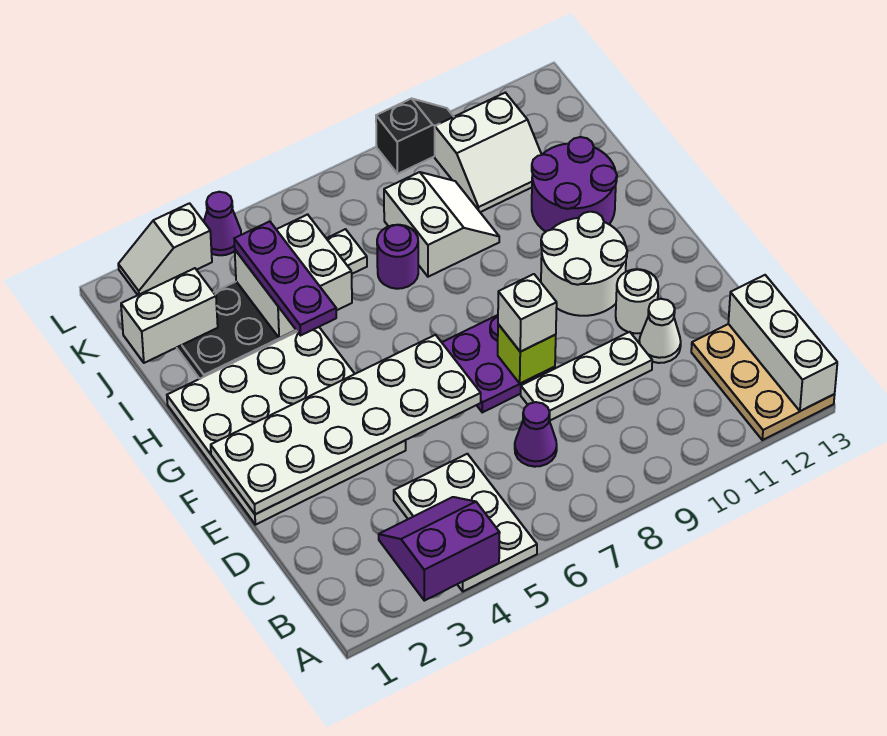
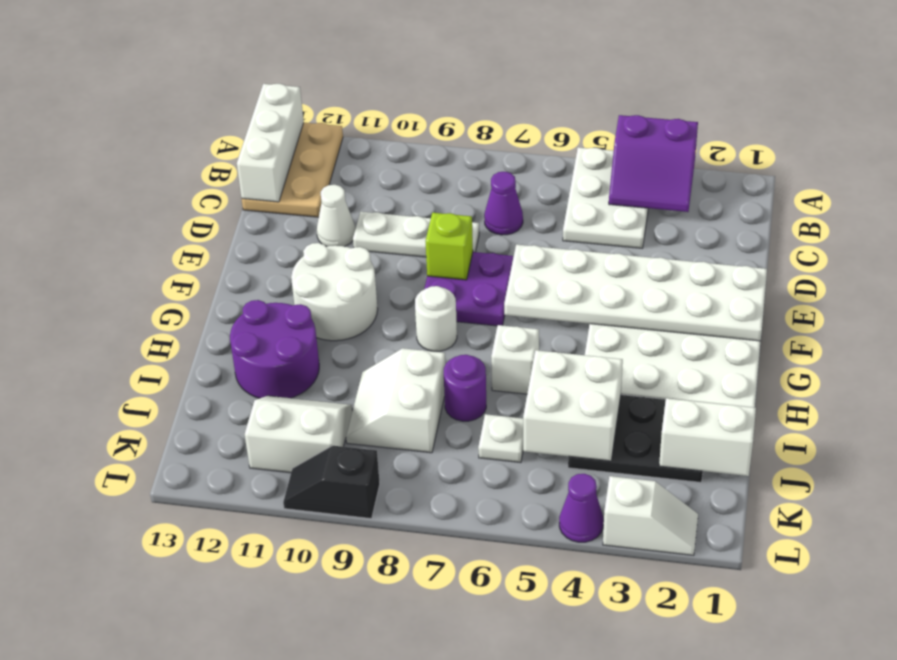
white 1x1 brick [498,274,557,352] -> white 1x1 brick moved to [491,325,539,394]
white 1x1 round brick [616,269,658,333] -> white 1x1 round brick moved to [415,286,457,351]
purple 1x3 plate [234,222,336,336] -> none

